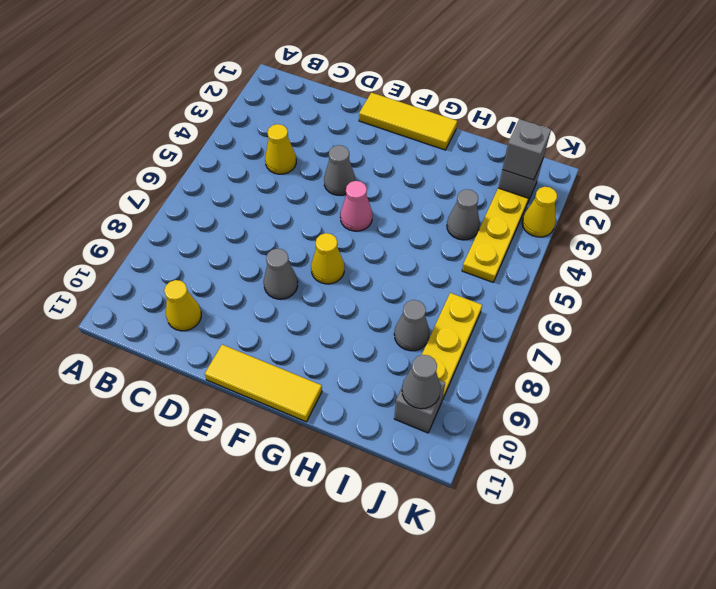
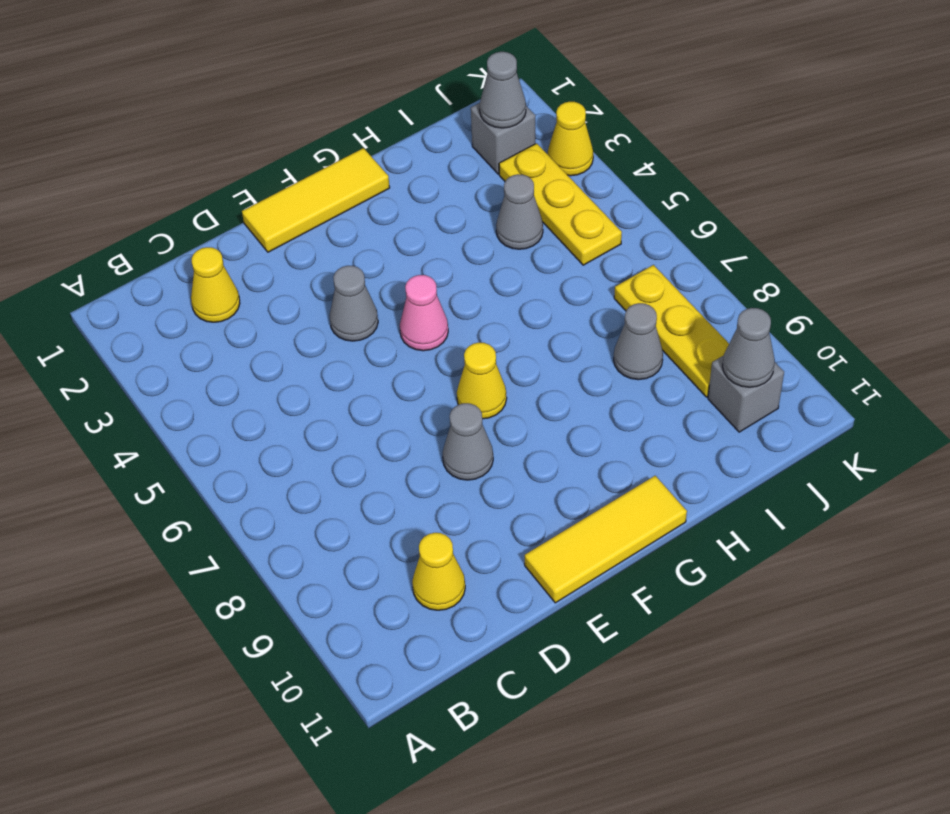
yellow 1x1 cone [265,124,296,174] -> yellow 1x1 cone moved to [191,247,240,322]
grey 1x1 brick [502,119,551,180] -> grey 1x1 cone [480,52,526,128]

